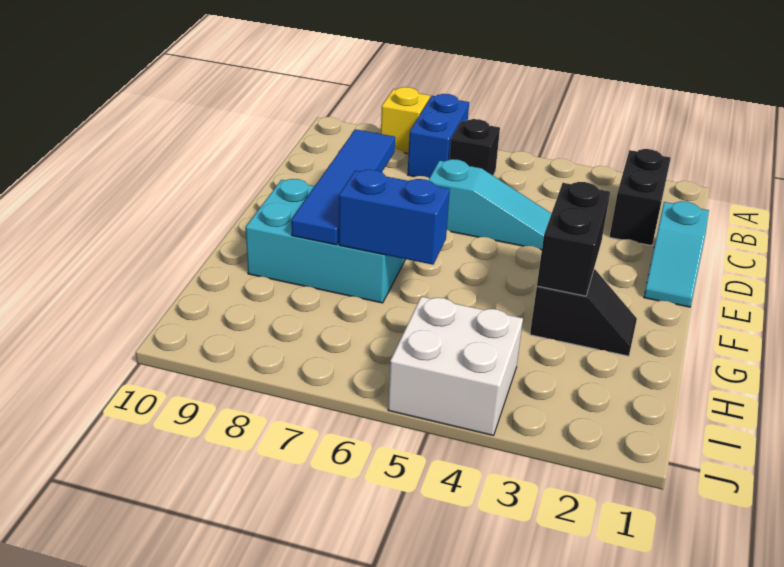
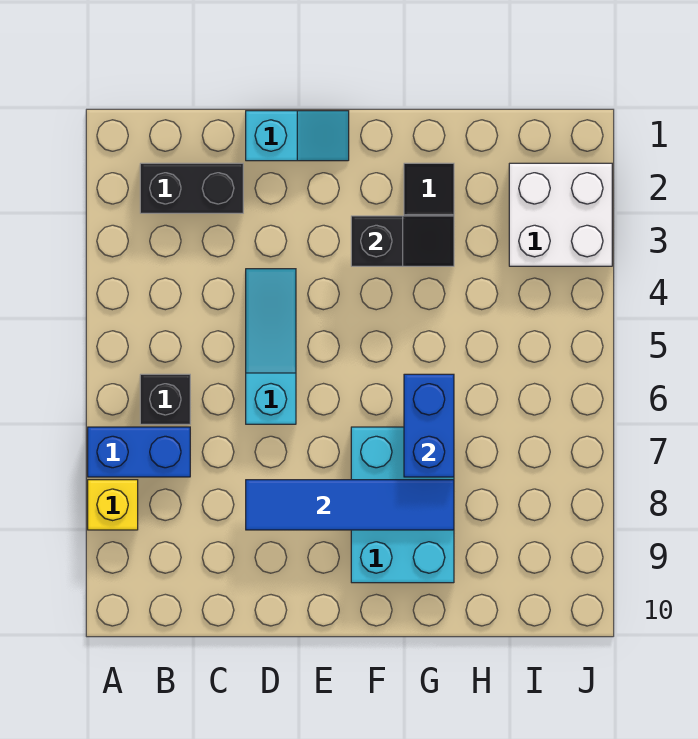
black 1x2 brick [537,182,610,296] -> black 1x2 slope [351,216,454,266]
white 2x2 brick [388,297,523,436] -> white 2x2 brick moved to [509,163,612,266]

